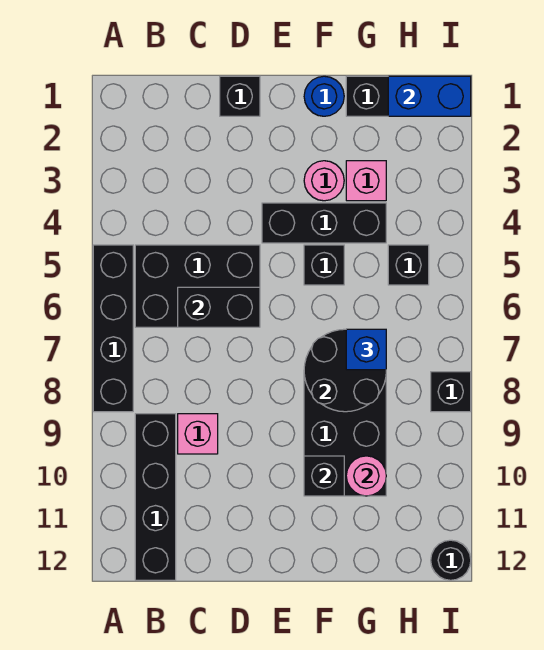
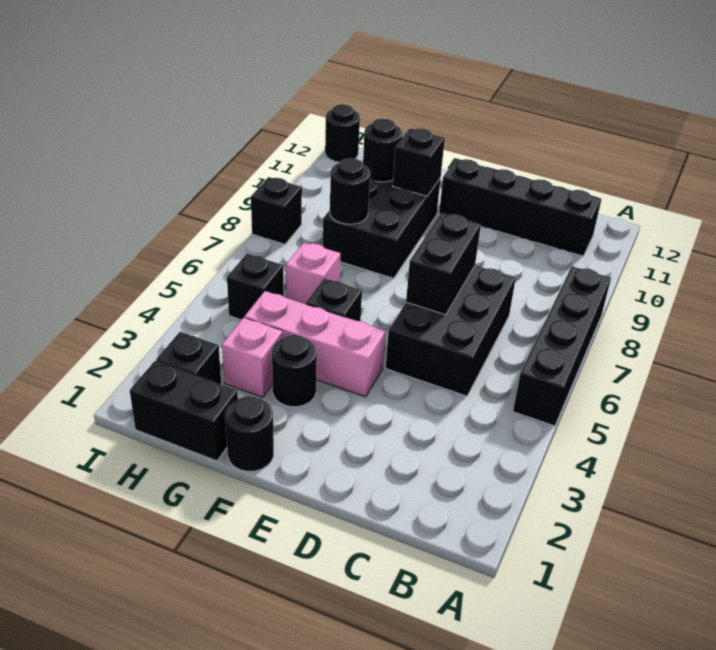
black 2x3 brick [135,245,260,327] -> black 2x3 brick turned to [386,266,516,396]
black 1x4 brick [135,414,176,580] -> black 1x4 brick turned to [439,159,601,256]
black 1x2 brick [178,287,260,327] -> black 1x2 brick turned to [406,213,481,315]
pink 1x1 brick [178,414,218,454] -> pink 1x1 brick moved to [286,242,341,304]
black 1x1 brick [220,76,260,116] -> black 1x1 brick moved to [156,332,221,384]
black 1x3 brick [262,203,386,243] -> pink 1x3 brick [245,291,386,397]
blue 1x1 round brick [304,76,344,116] -> black 1x1 round brick [225,396,274,471]
pink 1x1 round brick [304,161,344,201] -> black 1x1 round brick [272,335,317,407]
black 2x2 round brick [304,329,386,412] -> black 1x1 round brick [330,158,370,224]
blue 1x1 brick [346,329,386,370] -> none
pink 1x1 round brick [346,456,386,496] -> black 1x1 round brick [363,118,402,182]
blue 1x2 brick [388,76,471,116] -> none

